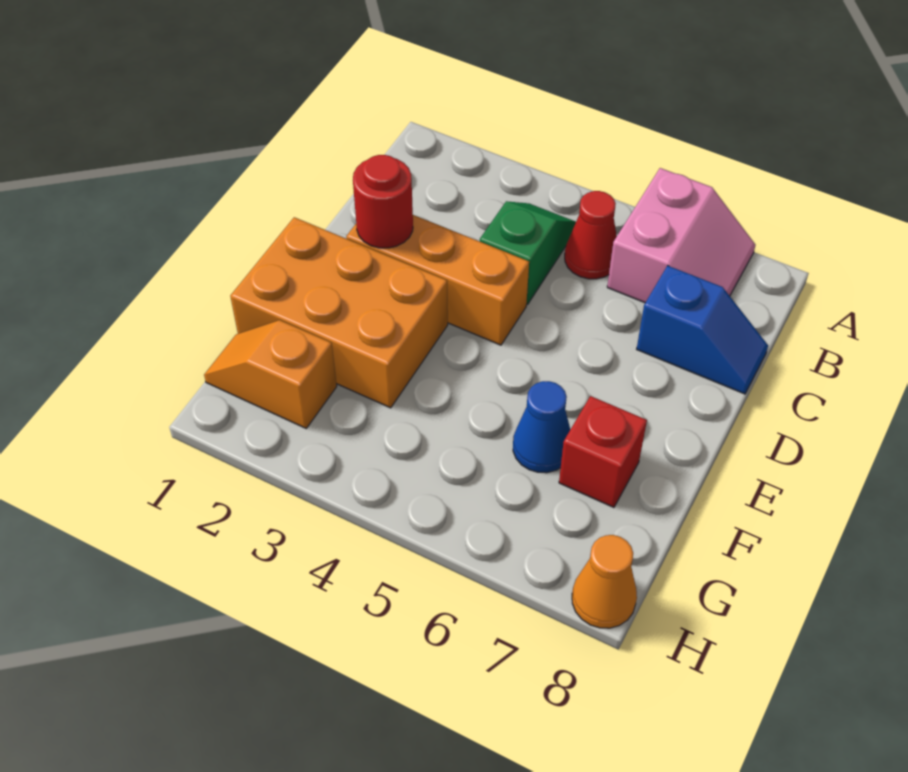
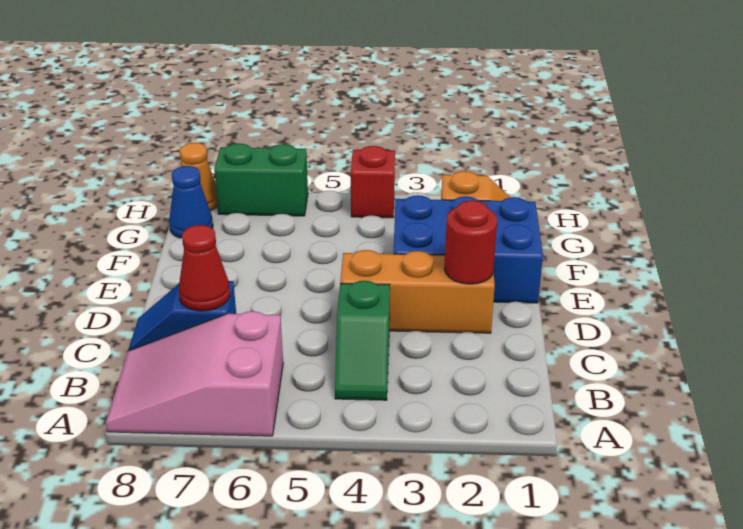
pink 2x2 slope [607,168,755,303] -> pink 2x3 slope [106,311,283,436]
red 1x1 cone [565,191,617,279] -> red 1x1 cone moved to [179,225,230,311]
orange 2x3 brick [230,217,448,408] -> blue 2x3 brick [394,195,543,303]
blue 1x1 cone [513,381,570,473] -> blue 1x1 cone moved to [169,166,213,238]
red 1x1 brick [559,396,647,507] -> red 1x1 brick moved to [351,146,395,218]
none -> green 1x2 brick [214,143,308,216]

